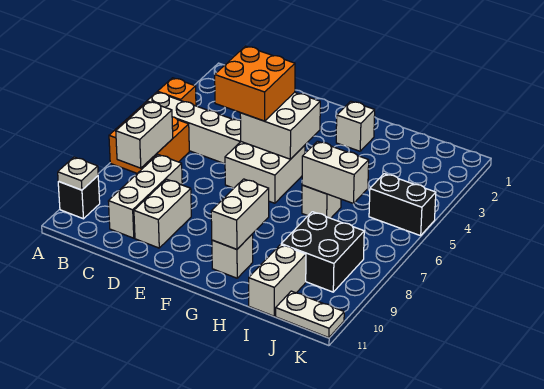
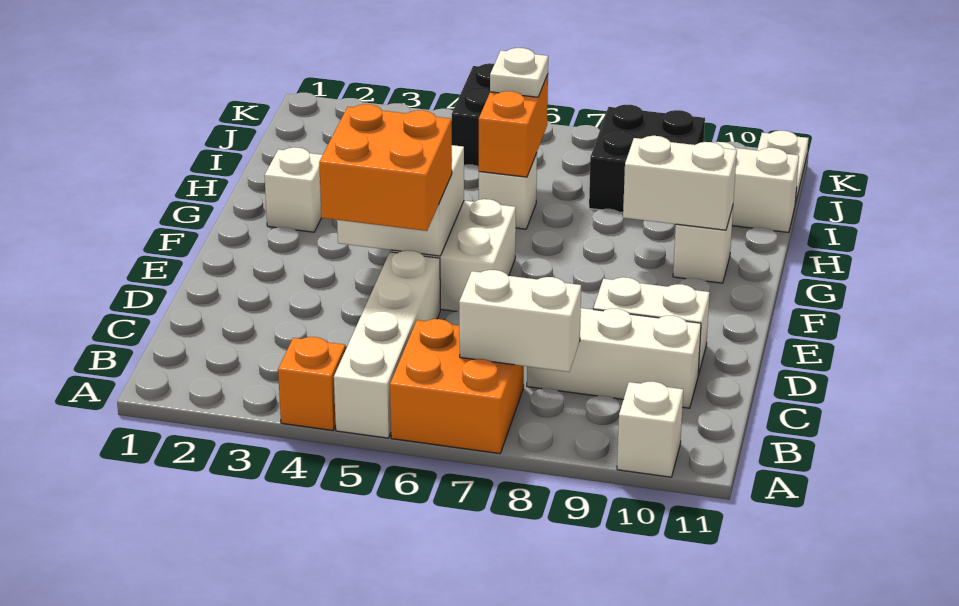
black 1x1 brick [58,176,100,219] -> white 1x1 brick [617,382,683,477]
white 1x1 plate [58,157,98,190] -> white 1x1 plate moved to [490,48,548,97]
white 1x2 brick [302,141,369,204] -> orange 1x2 brick [479,75,548,177]

